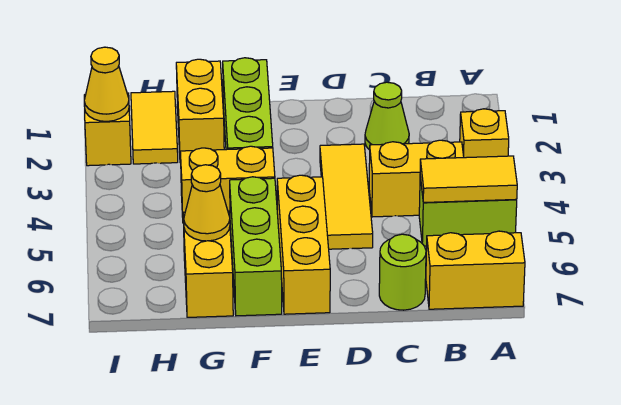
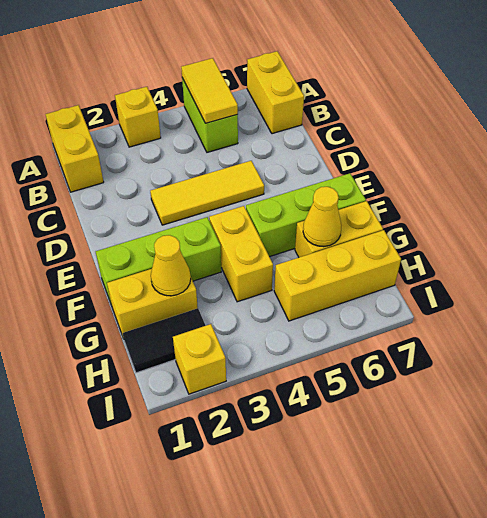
yellow 1x2 brick [369,140,464,217] -> yellow 1x2 brick moved to [45,105,104,192]
lime 1x1 cone [365,82,409,150] -> none
lime 1x1 round brick [379,234,426,310] -> none
yellow 1x3 brick [277,175,330,314] -> yellow 1x3 brick moved to [274,230,401,321]
yellow 1x2 tile [131,91,178,164] -> black 1x2 tile [123,308,206,373]
yellow 1x1 cone [84,47,129,121] -> yellow 1x1 cone moved to [151,235,191,296]

